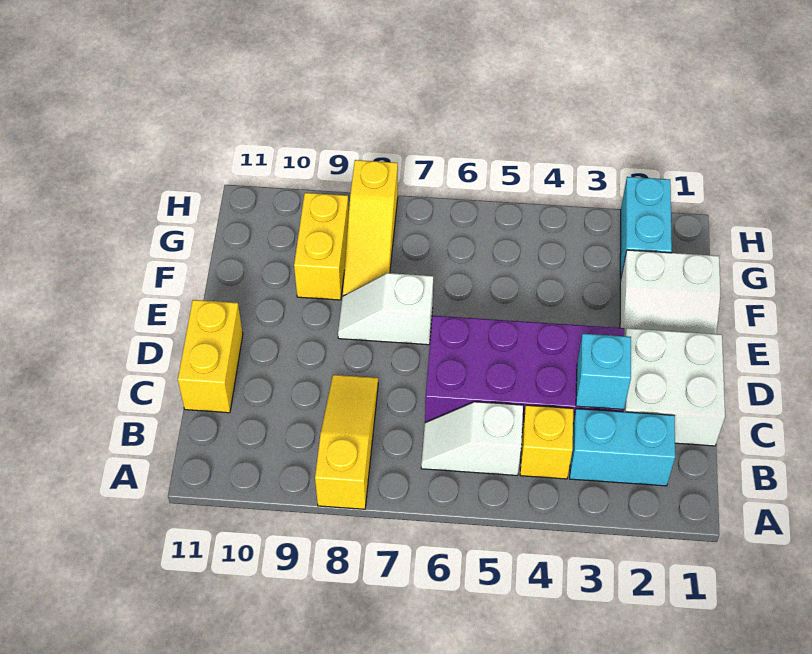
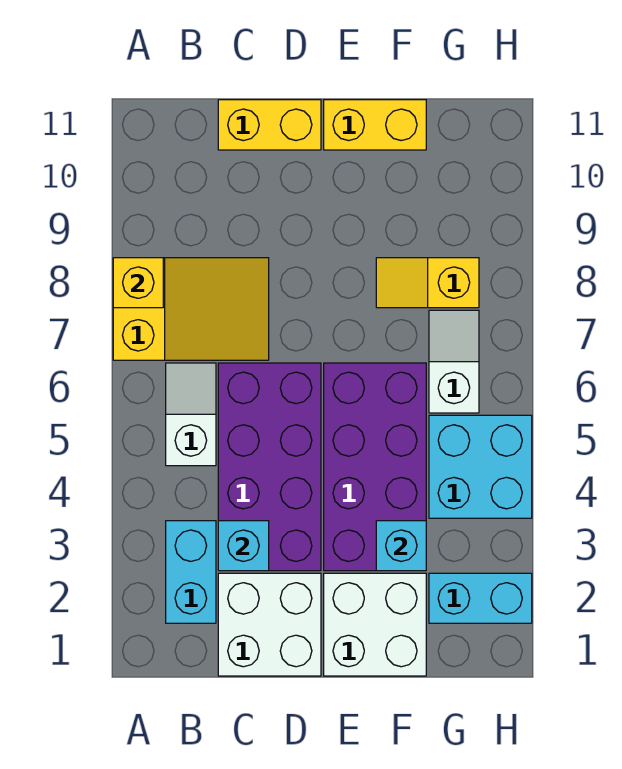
yellow 1x3 slope [315,375,378,509] -> yellow 2x3 slope [113,258,269,360]
yellow 1x1 brick [520,405,573,479] -> yellow 1x1 brick moved to [113,258,163,308]
white 2x2 slope [620,250,720,336] -> white 2x2 brick [324,573,426,676]
none -> purple 2x4 brick [324,363,426,571]
white 1x2 slope [338,273,433,345] -> white 1x2 slope moved to [429,310,479,413]
none -> cyan 1x1 brick [376,521,426,571]
yellow 1x3 slope [343,160,398,296] -> yellow 1x2 slope [376,258,479,308]
yellow 1x2 brick [294,193,349,300] -> yellow 1x2 brick moved to [324,100,426,150]
none -> cyan 2x2 brick [429,415,532,518]

